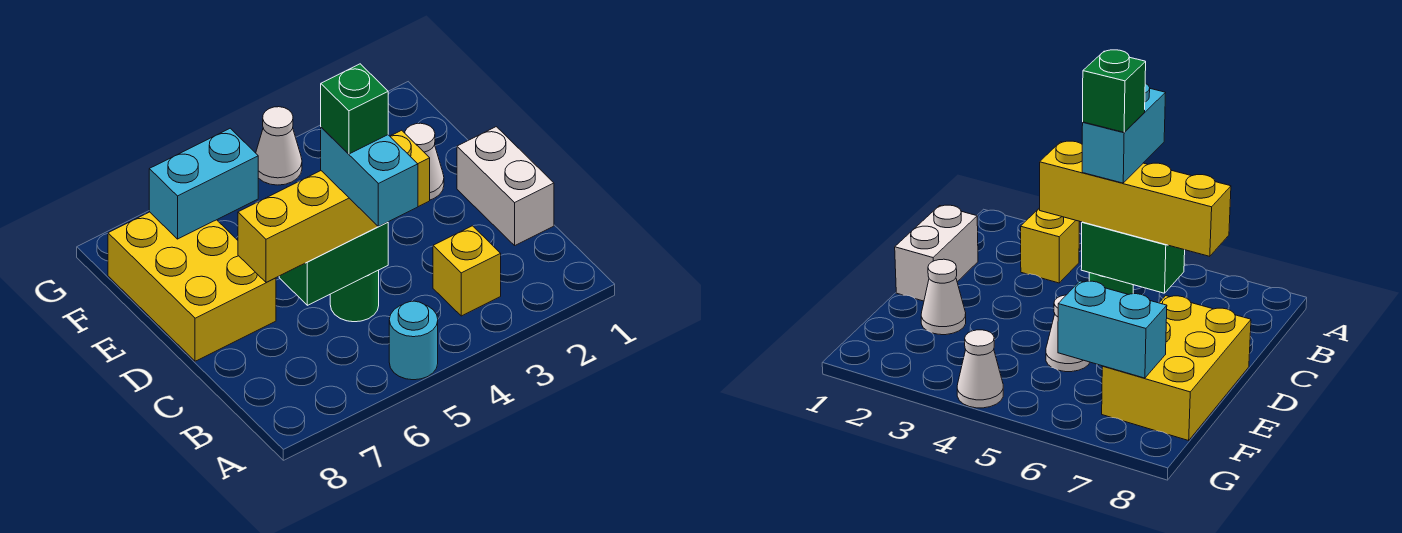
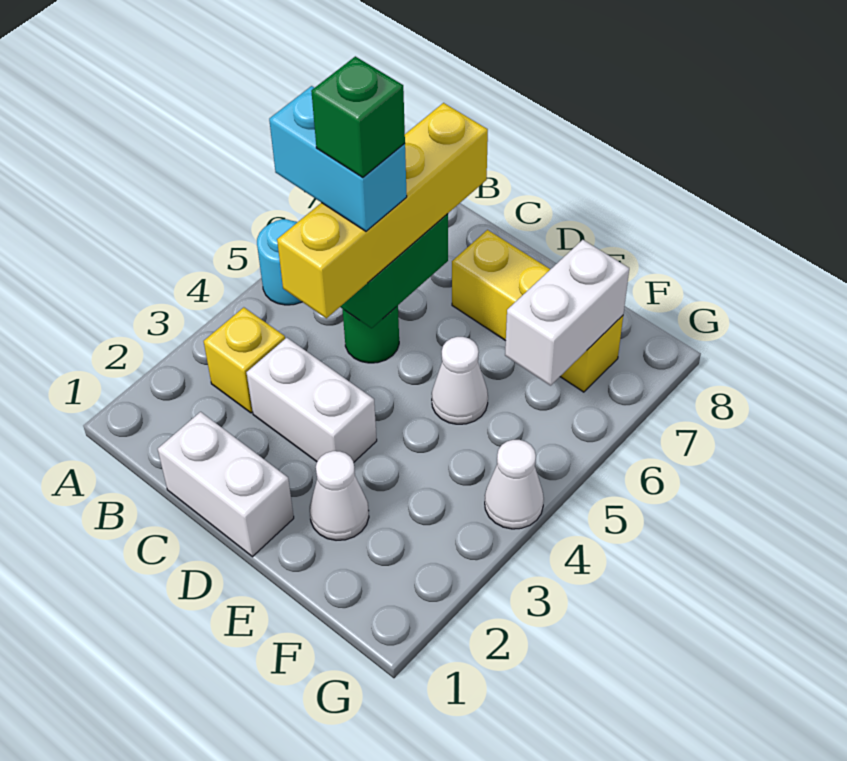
none -> white 1x2 brick [247,338,377,462]
yellow 2x3 brick [108,212,276,361] -> yellow 1x3 brick [452,230,623,392]
cyan 1x2 brick [149,128,258,239] -> white 1x2 brick [505,240,629,386]

